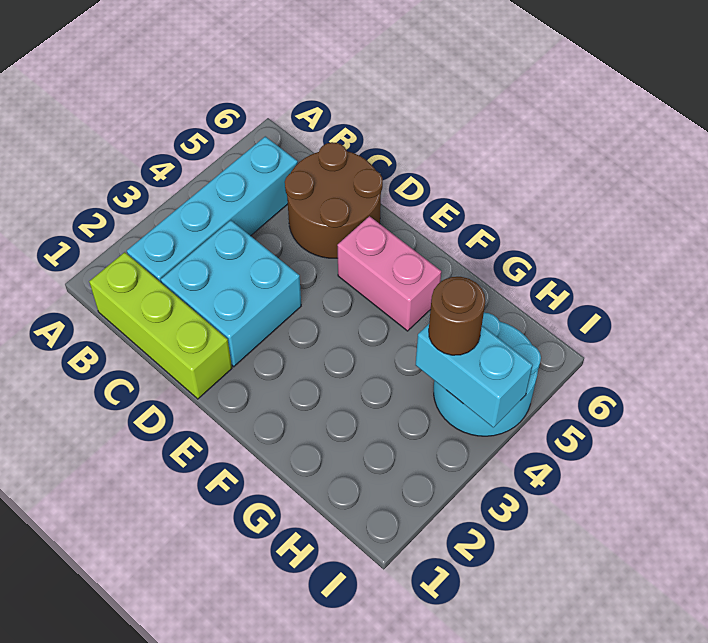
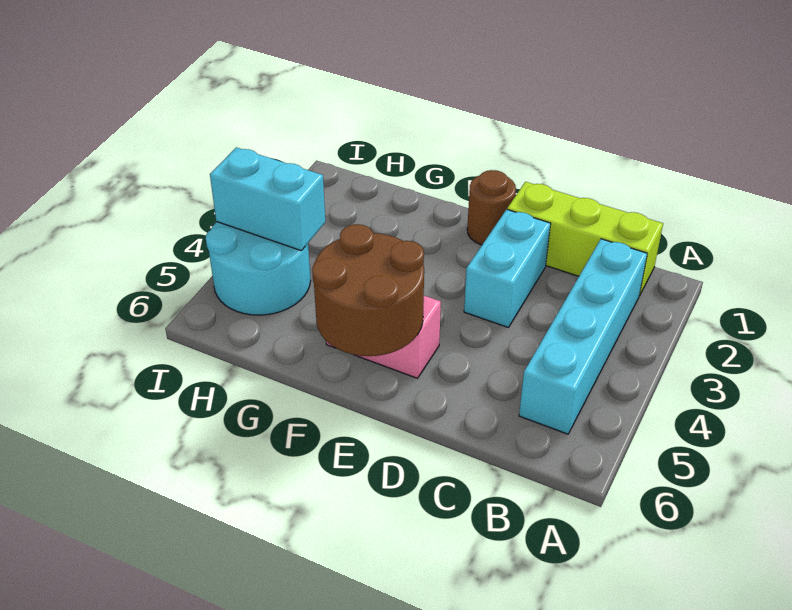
cyan 2x2 brick [161,220,301,367] -> cyan 1x2 brick [464,209,551,327]
brown 2x2 round brick [285,142,383,258] -> brown 2x2 round brick moved to [312,224,424,356]
brown 1x1 round brick [429,277,485,355] -> brown 1x1 round brick moved to [467,170,516,245]

